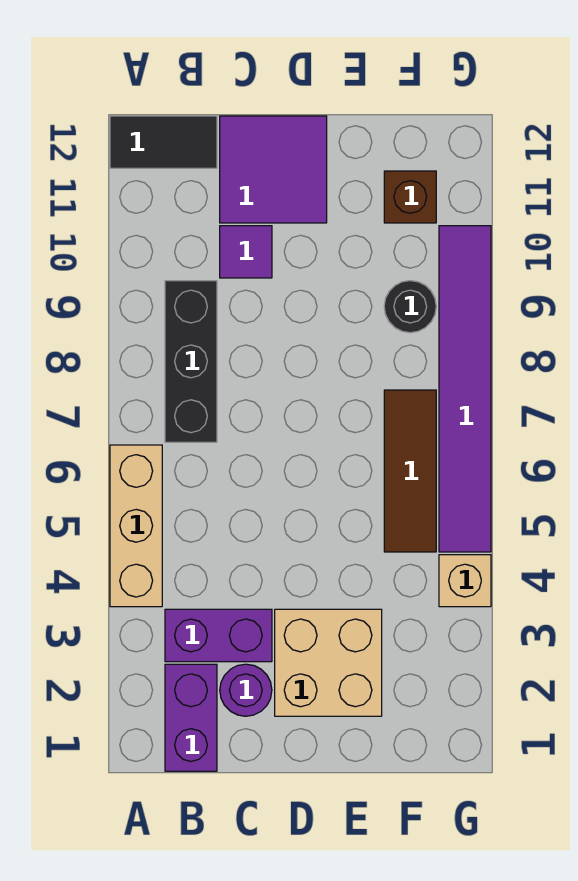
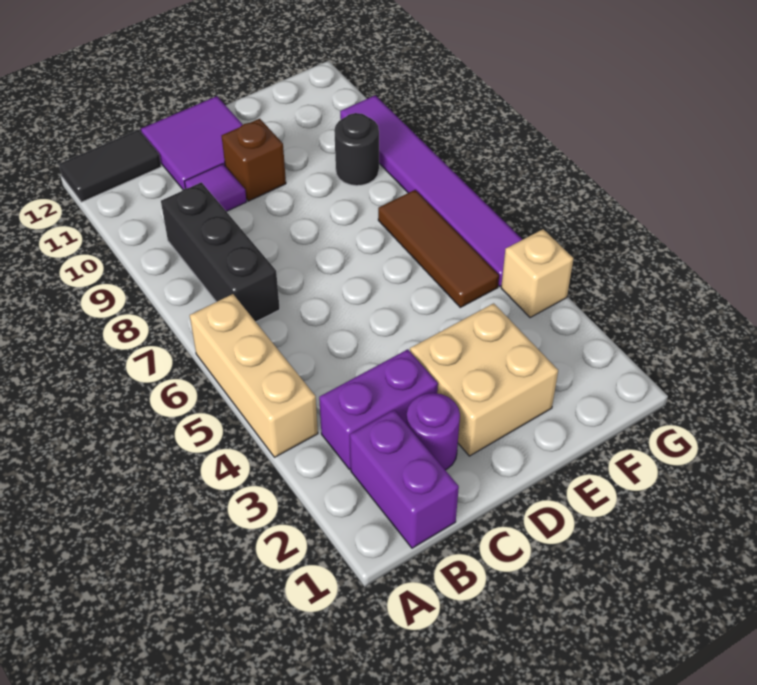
brown 1x1 brick [384,171,436,223] -> brown 1x1 brick moved to [222,119,286,201]

